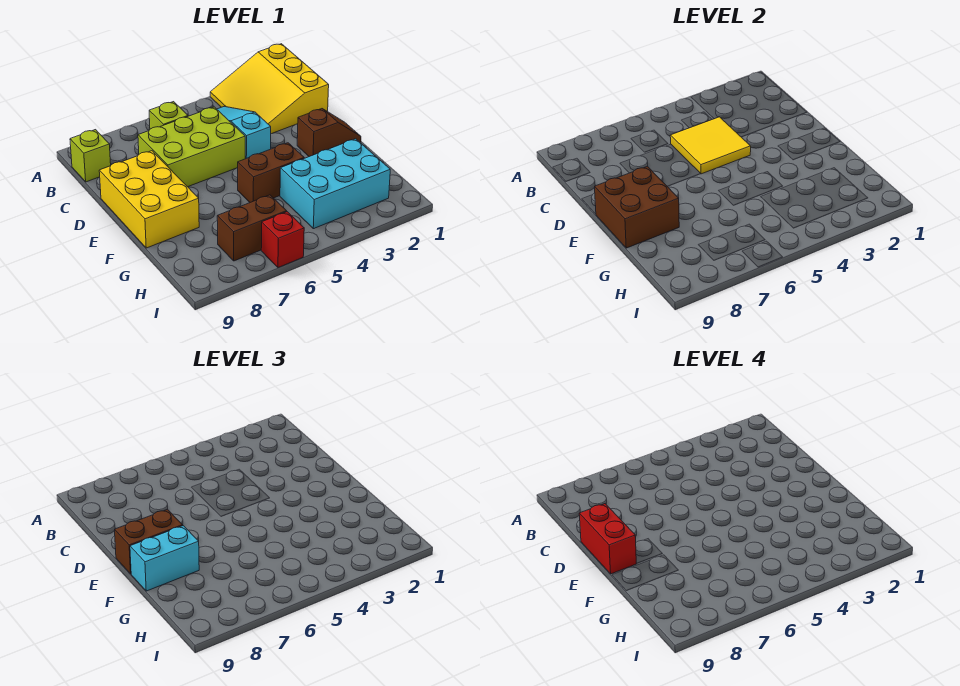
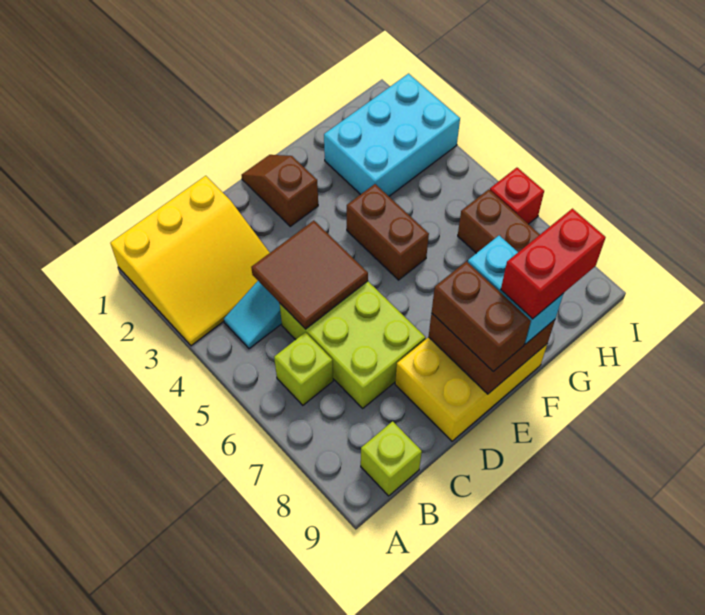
yellow 2x2 tile [670,117,751,174] -> brown 2x2 tile [251,221,368,329]
red 1x2 brick [579,504,636,574] -> red 1x2 brick moved to [501,209,606,319]
cyan 2x3 brick [280,139,390,229] -> cyan 2x3 brick turned to [324,74,460,196]

